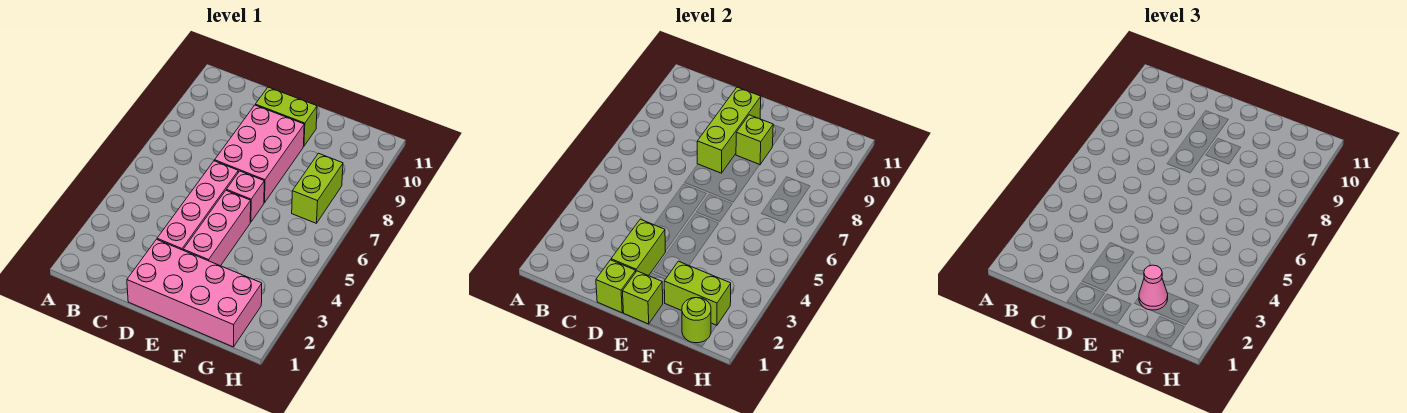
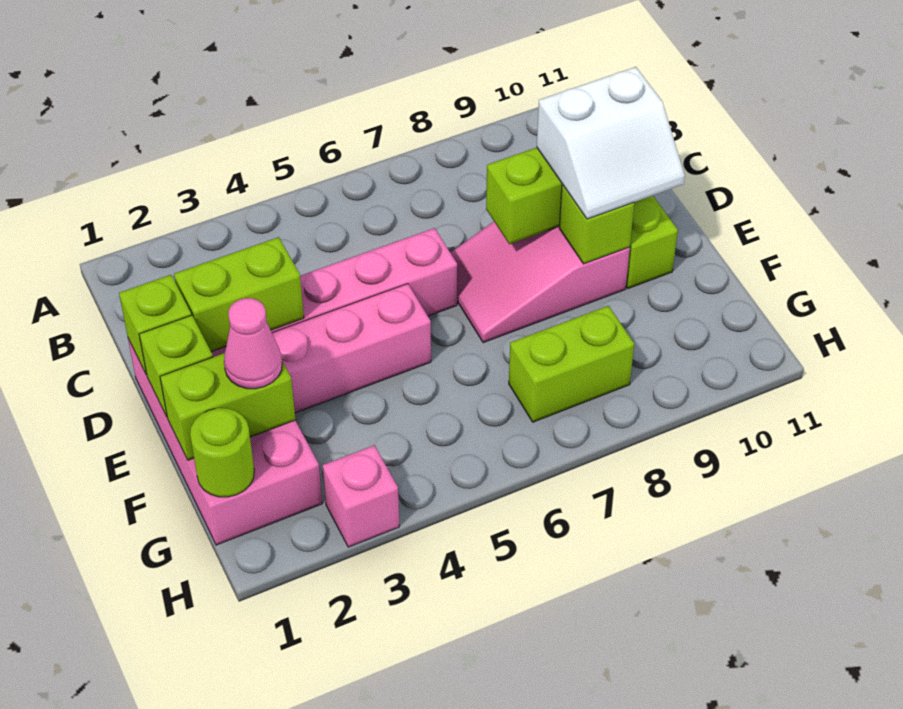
pink 2x3 brick [215,105,304,203] -> pink 2x3 slope [450,222,630,343]
none -> white 2x2 slope [537,67,685,219]
pink 1x1 brick [226,171,264,222] -> pink 1x1 brick moved to [323,445,399,547]
lime 1x2 brick [664,261,731,326] -> lime 1x2 brick turned to [160,353,295,460]

